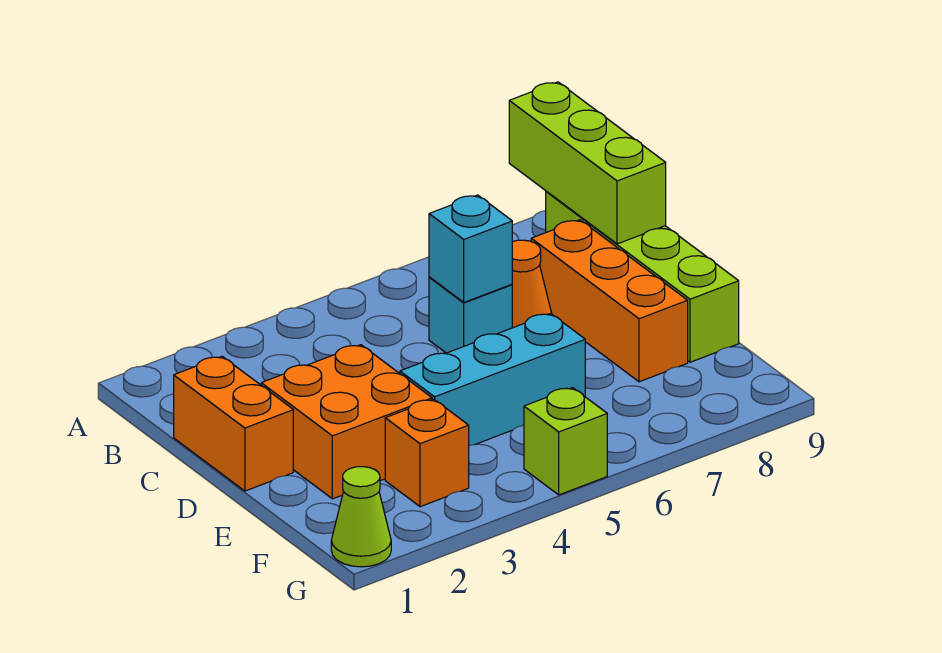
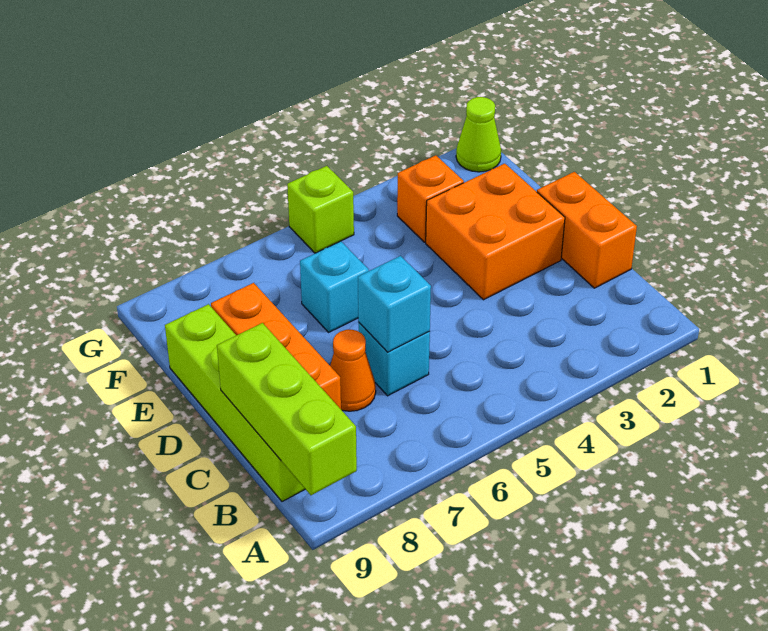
cyan 1x3 brick [400,313,585,446] -> cyan 1x1 brick [300,241,369,332]

